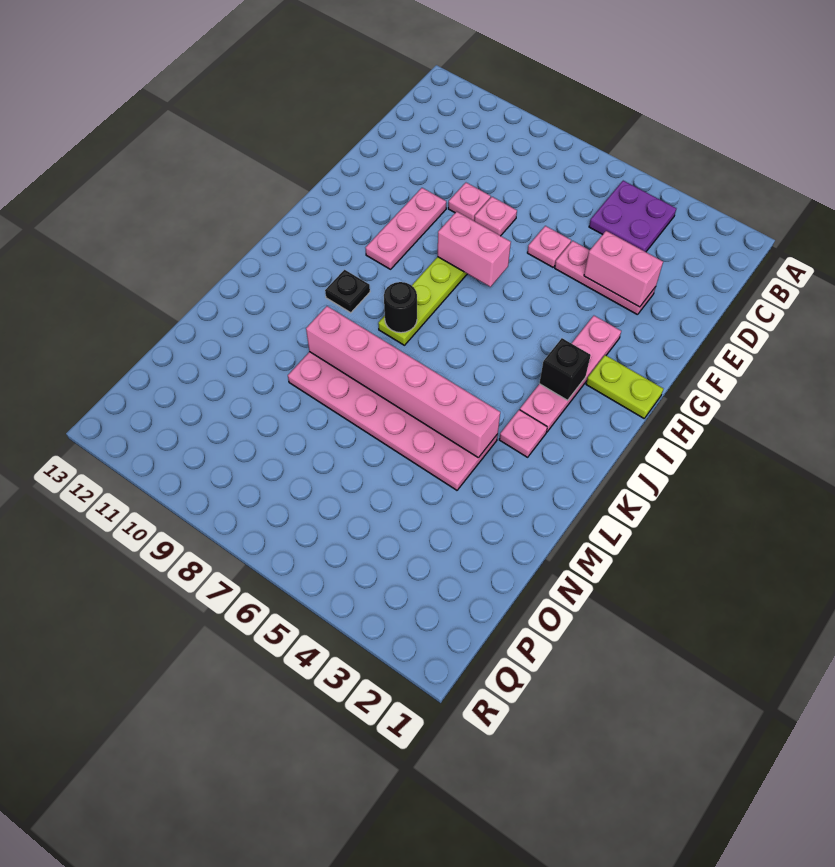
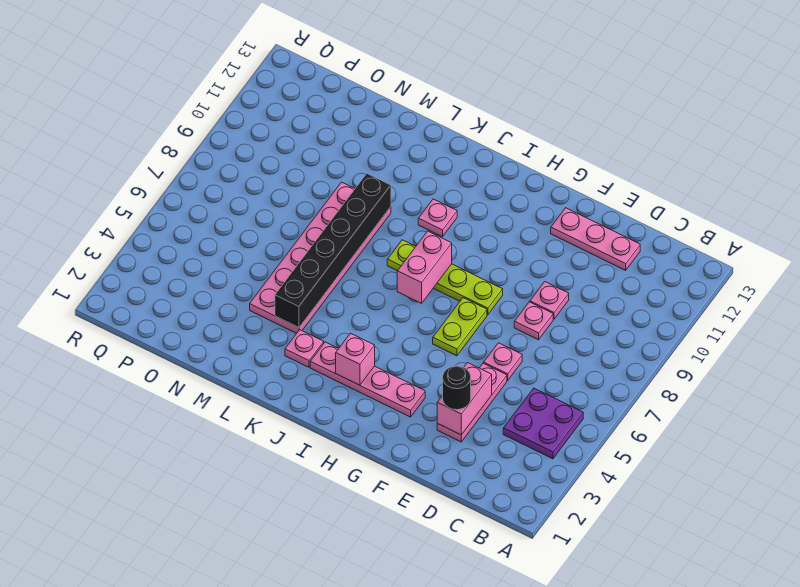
pink 1x3 plate [366,188,446,269] -> pink 1x3 plate moved to [551,208,640,270]
pink 1x2 brick [438,211,511,287] -> pink 1x2 brick moved to [397,231,452,303]
lime 1x2 plate [586,355,663,418] -> lime 1x2 plate moved to [433,298,487,356]
black 1x1 brick [539,338,591,401] -> pink 1x1 brick [336,333,375,385]
black 1x1 round brick [384,282,417,333] -> black 1x1 round brick moved to [443,366,471,410]
black 1x1 plate [325,270,370,313] -> pink 1x1 plate [418,199,457,237]
pink 1x6 brick [306,306,500,457] -> black 1x6 brick [275,174,391,328]

